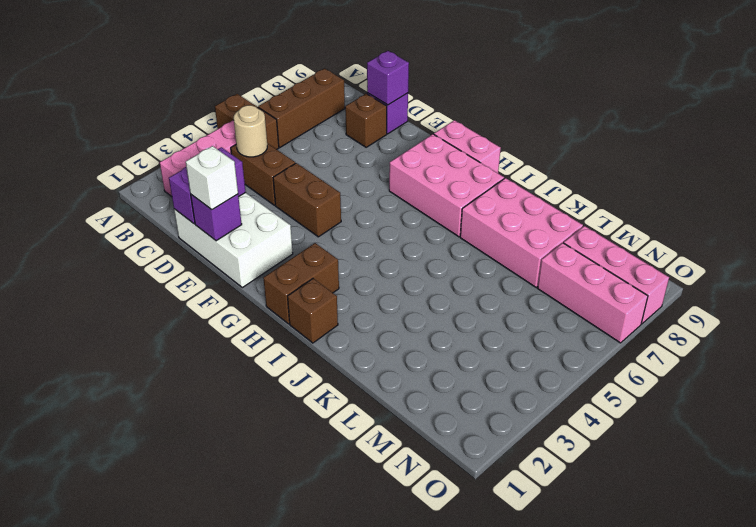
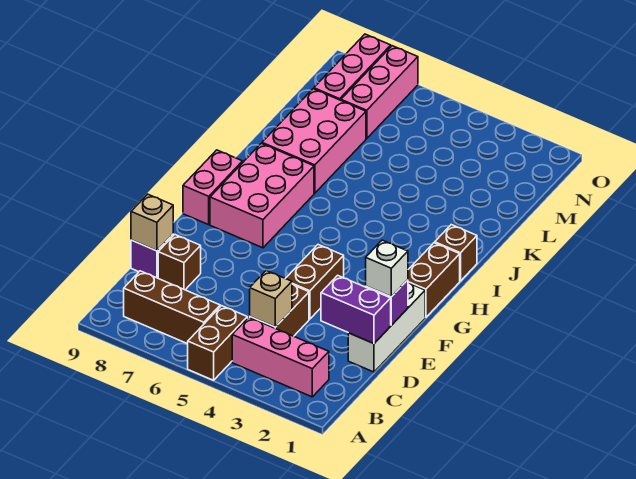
tan 1x1 round brick [234,105,267,157] -> tan 1x1 brick [250,271,292,327]
white 2x3 brick [174,193,293,288] -> white 1x3 brick [348,283,425,372]
purple 1x1 brick [367,51,409,105] -> tan 1x1 brick [131,194,173,251]
brown 1x2 brick [263,243,339,324] -> brown 1x2 brick turned to [408,243,460,317]

